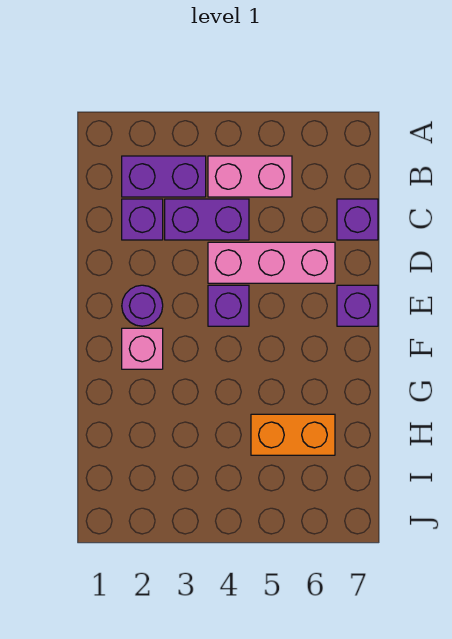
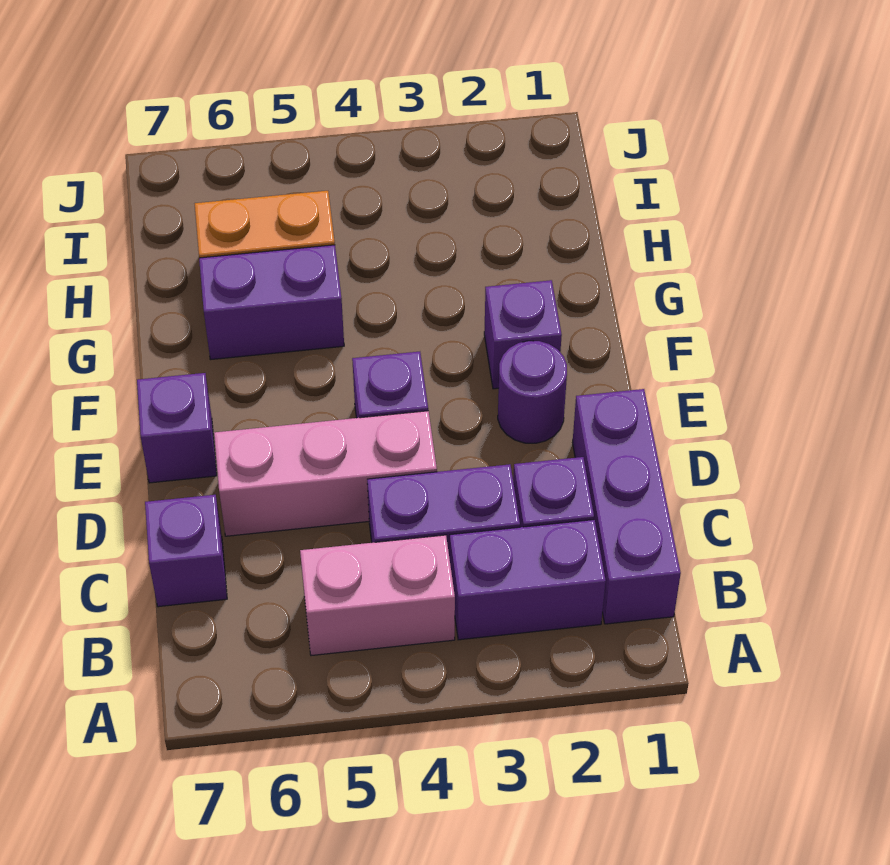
none -> purple 1x3 brick [573,389,681,624]
pink 1x1 brick [122,328,163,369] -> purple 1x1 brick [484,280,562,389]
none -> purple 1x2 brick [199,245,344,360]

